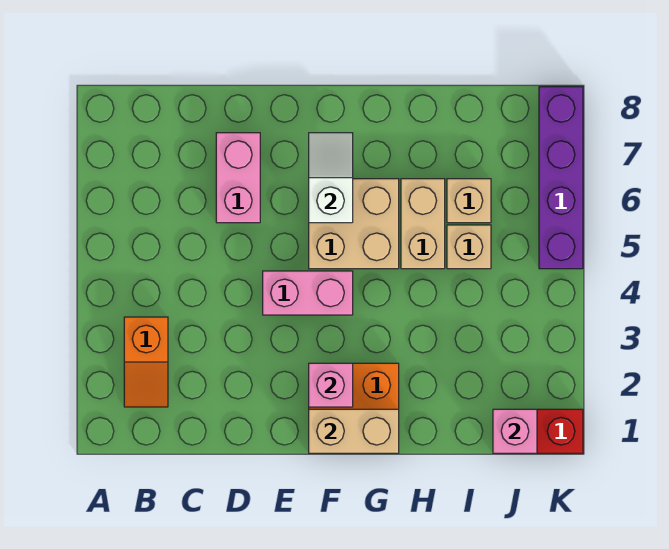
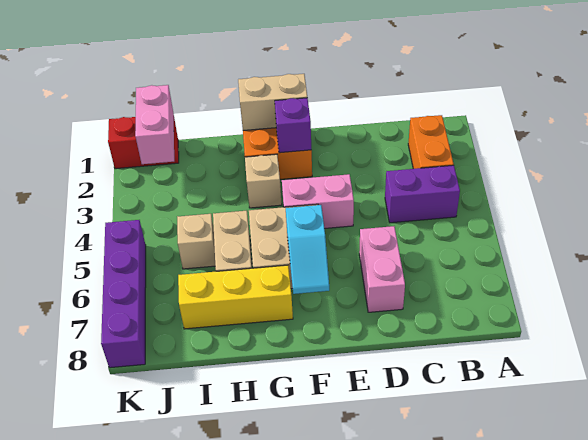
orange 1x2 slope [124,317,168,407] -> orange 1x2 brick [408,115,454,169]
none -> purple 1x2 brick [385,165,460,223]
pink 1x1 brick [309,363,353,407] -> purple 1x1 brick [275,98,311,153]
white 1x2 slope [309,133,353,223] -> cyan 1x2 slope [286,205,329,294]
none -> yellow 1x3 brick [178,265,293,329]
tan 1x1 brick [447,179,491,223] -> tan 1x1 brick moved to [245,154,282,208]
pink 1x1 brick [493,409,537,453] -> pink 1x2 brick [135,85,174,164]

